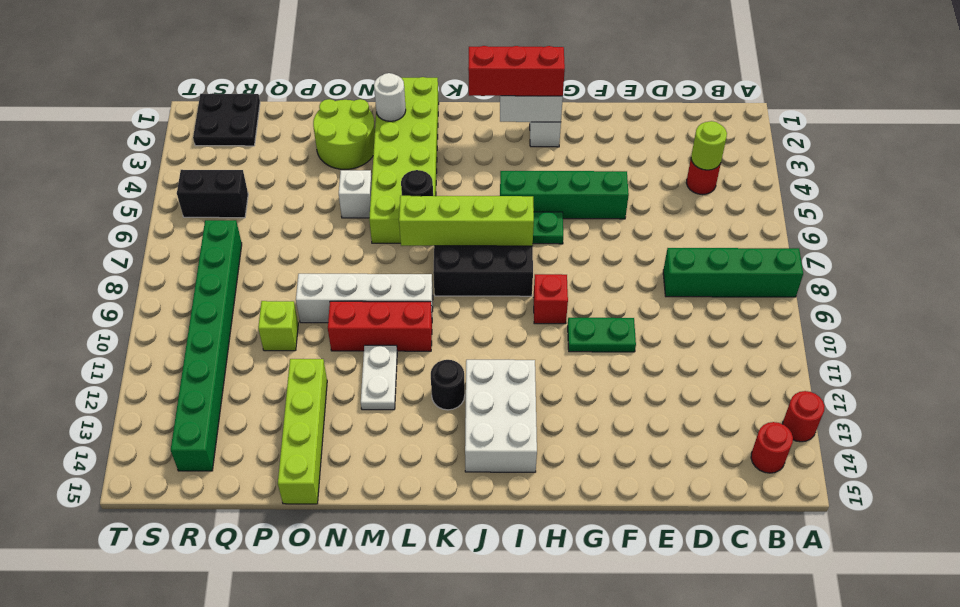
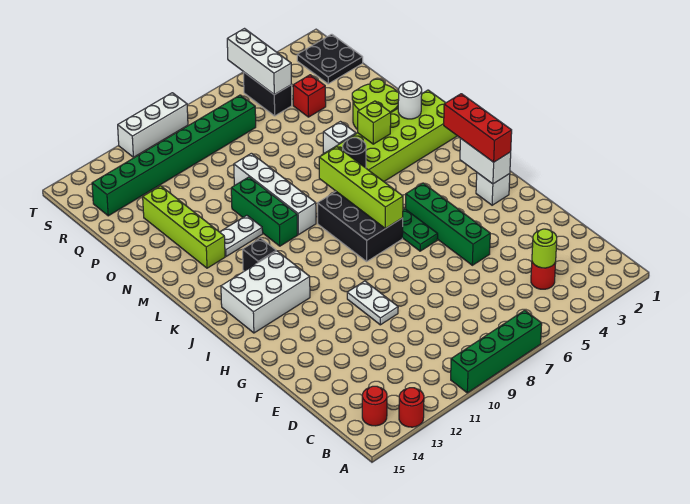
green 1x4 brick [663,248,803,297] -> green 1x4 brick turned to [451,310,542,393]
green 1x2 plate [568,318,636,352] -> white 1x2 plate [347,281,398,325]
red 1x1 brick [534,274,568,324] -> red 1x1 brick moved to [293,75,326,117]
black 1x1 round brick [431,360,465,410] -> black 1x1 brick [243,238,276,271]
red 1x3 brick [328,301,432,351] -> green 1x3 brick [231,177,298,246]
lime 1x4 brick [278,359,327,504] -> lime 1x4 brick turned to [143,186,225,268]
lime 1x1 brick [258,301,298,351] -> lime 1x1 brick moved to [358,101,391,144]
none -> white 1x3 brick [227,29,292,95]
none -> white 1x3 brick [118,93,188,157]

